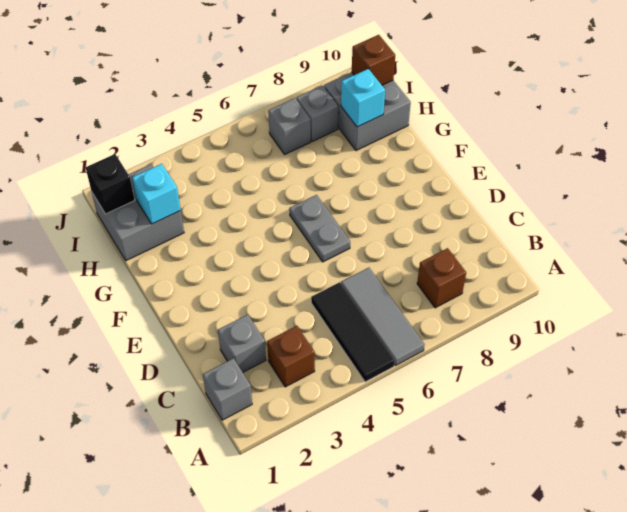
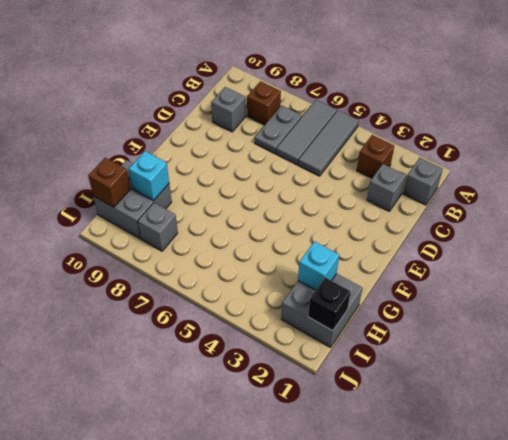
black 1x3 tile [311,282,394,382] -> grey 1x3 tile [298,110,359,176]
grey 1x2 plate [289,195,350,262] -> grey 1x2 plate moved to [255,105,302,154]
grey 1x1 brick [268,98,311,154] -> grey 1x1 brick moved to [211,87,246,132]

